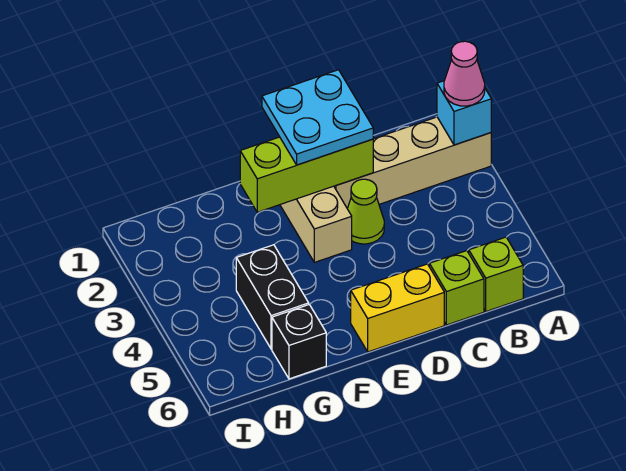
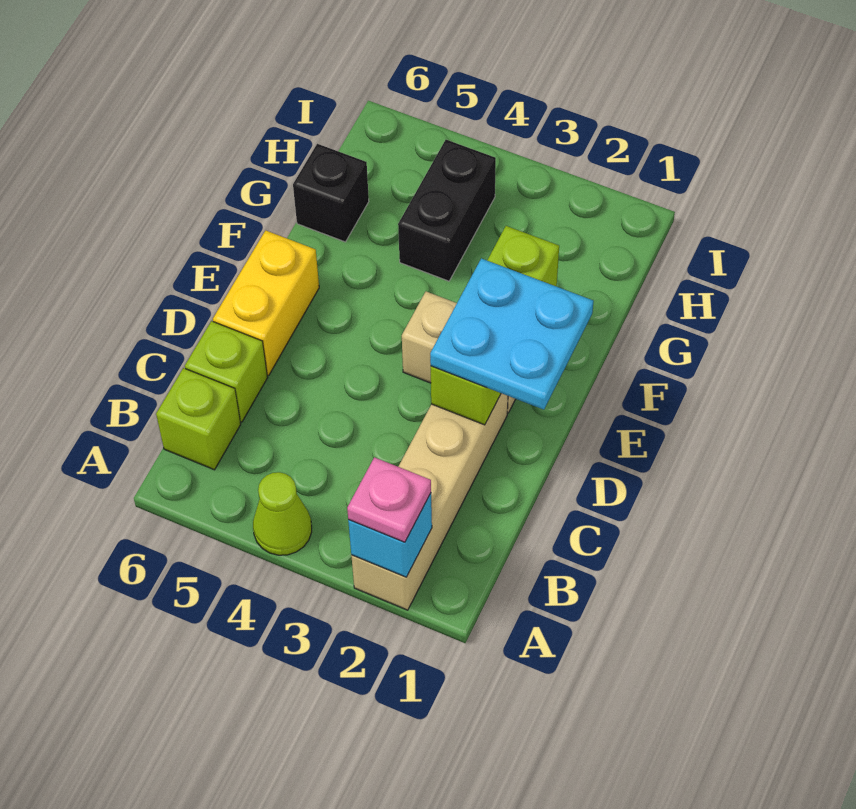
pink 1x1 cone [444,41,485,106] -> pink 1x1 plate [347,457,431,542]
lime 1x1 cone [348,179,384,244] -> lime 1x1 cone moved to [253,472,312,555]
black 1x2 brick [236,245,309,349] -> black 1x2 brick turned to [398,140,496,281]

